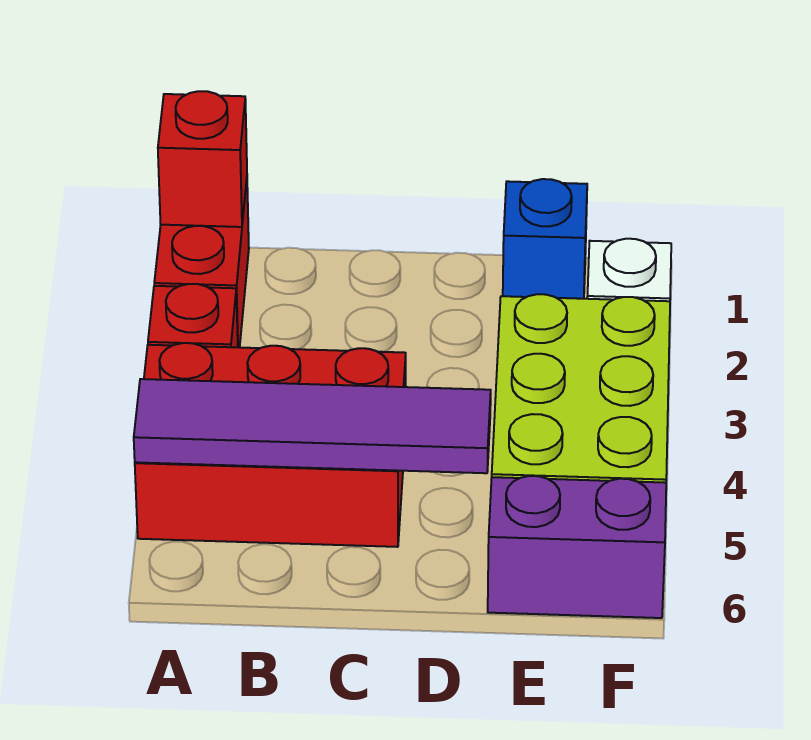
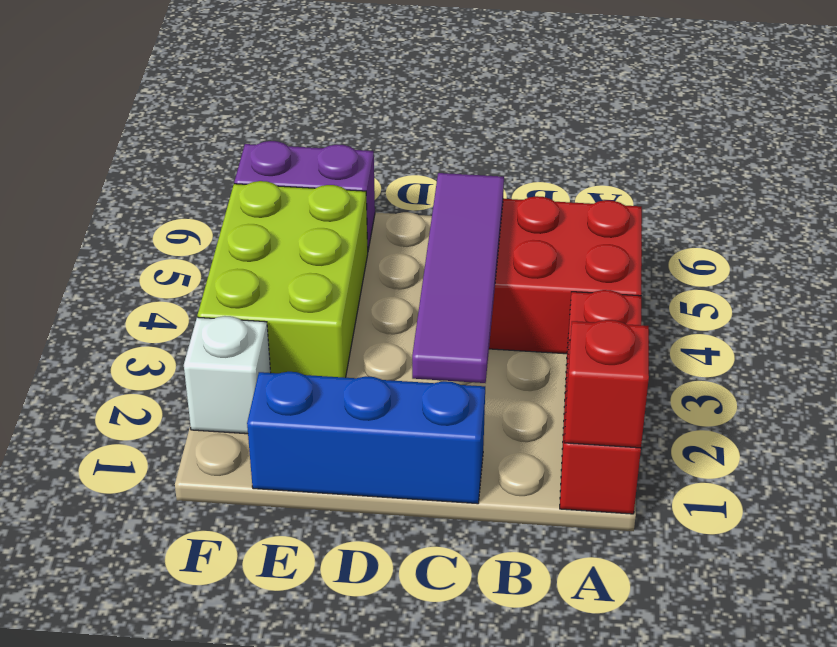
purple 1x4 tile [134,379,491,473] -> purple 1x4 tile turned to [412,173,504,383]
blue 1x1 brick [503,179,587,299] -> blue 1x3 brick [247,372,485,504]

